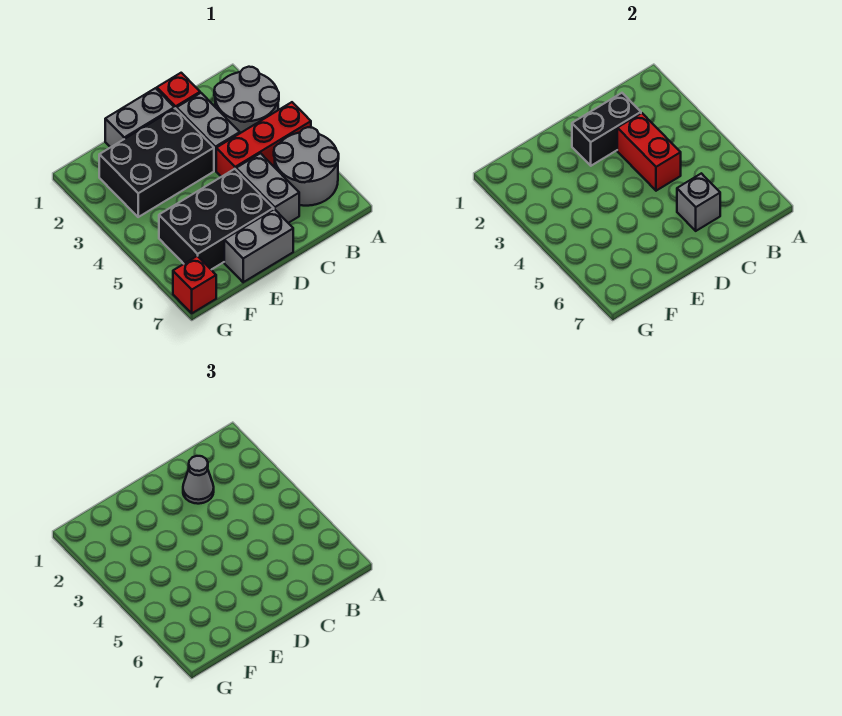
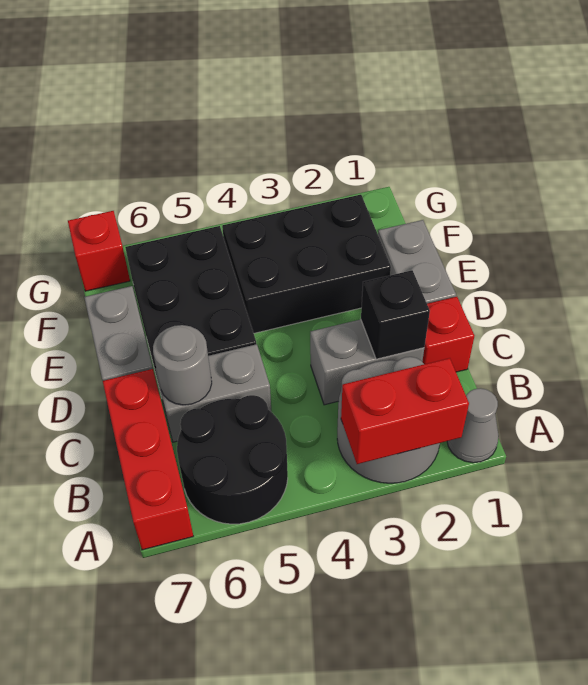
red 1x3 brick [216,102,311,177] -> red 1x3 brick moved to [103,369,193,550]
grey 2x2 round brick [274,127,339,206] -> black 2x2 round brick [177,395,288,524]
black 1x2 brick [572,93,641,166] -> black 1x1 brick [361,270,430,359]
grey 1x1 cone [183,456,214,504] -> grey 1x1 cone moved to [447,388,499,463]
red 1x2 brick [617,113,681,191] -> red 1x2 brick moved to [341,358,469,464]
grey 1x1 brick [677,173,720,231] -> grey 1x1 round brick [153,325,212,405]
black 2x3 brick [99,108,214,217] -> black 2x3 brick turned to [222,195,391,333]

